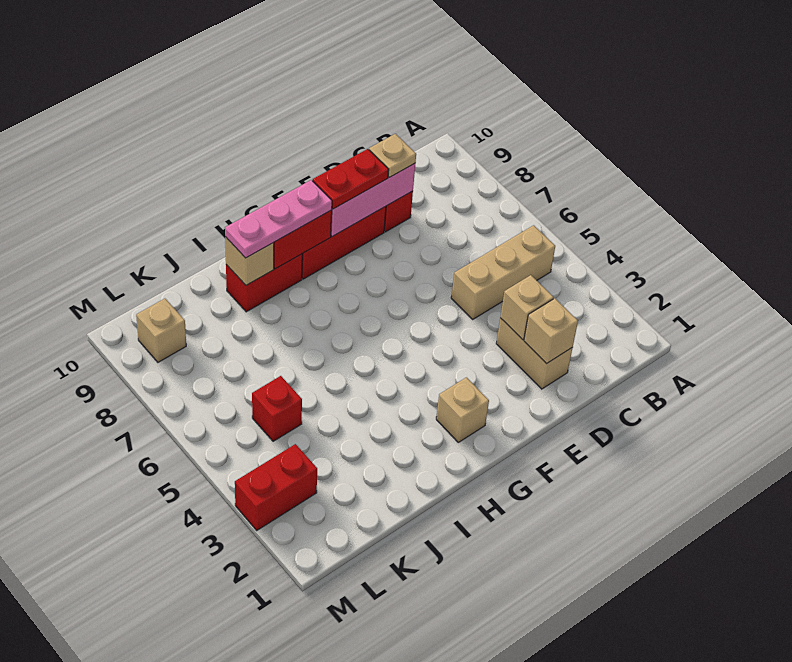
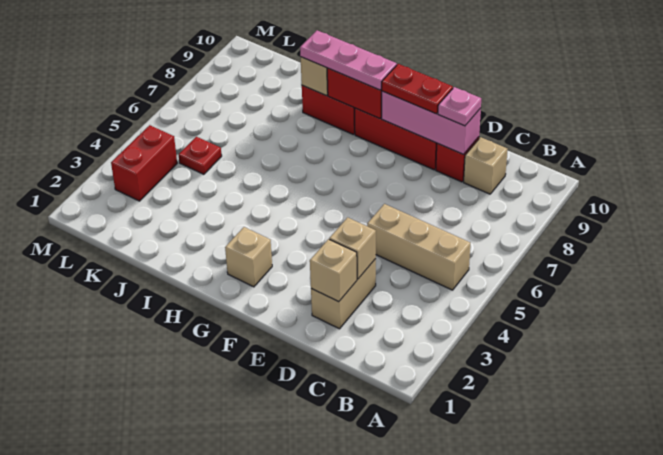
tan 1x1 plate [369,134,416,177] -> pink 1x1 plate [438,87,481,126]
red 1x1 brick [252,376,302,441] -> red 1x1 plate [179,137,222,174]
red 1x2 brick [235,444,317,530] -> red 1x2 brick turned to [111,125,177,201]
tan 1x1 brick [136,299,186,362] -> tan 1x1 brick moved to [464,137,507,194]

